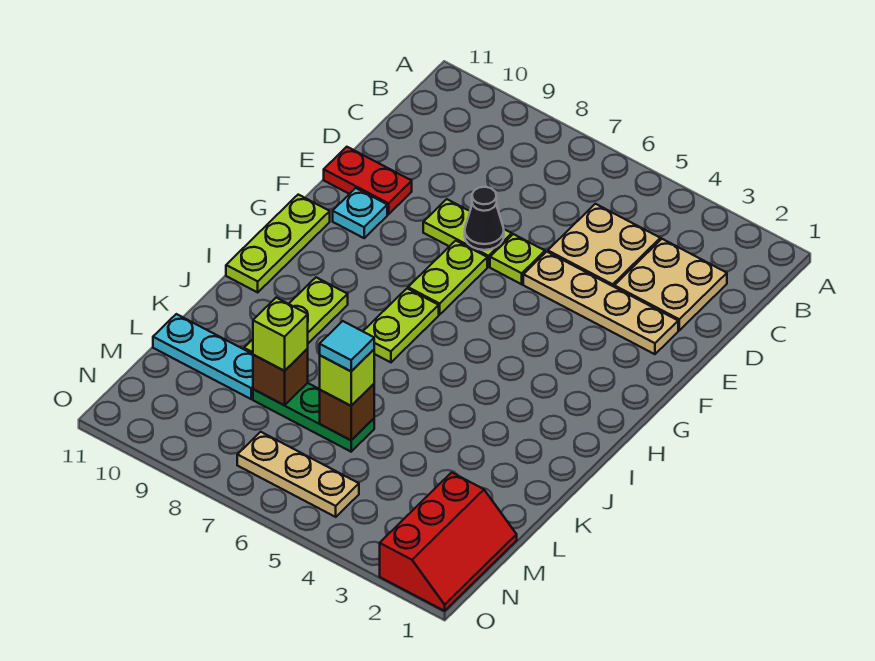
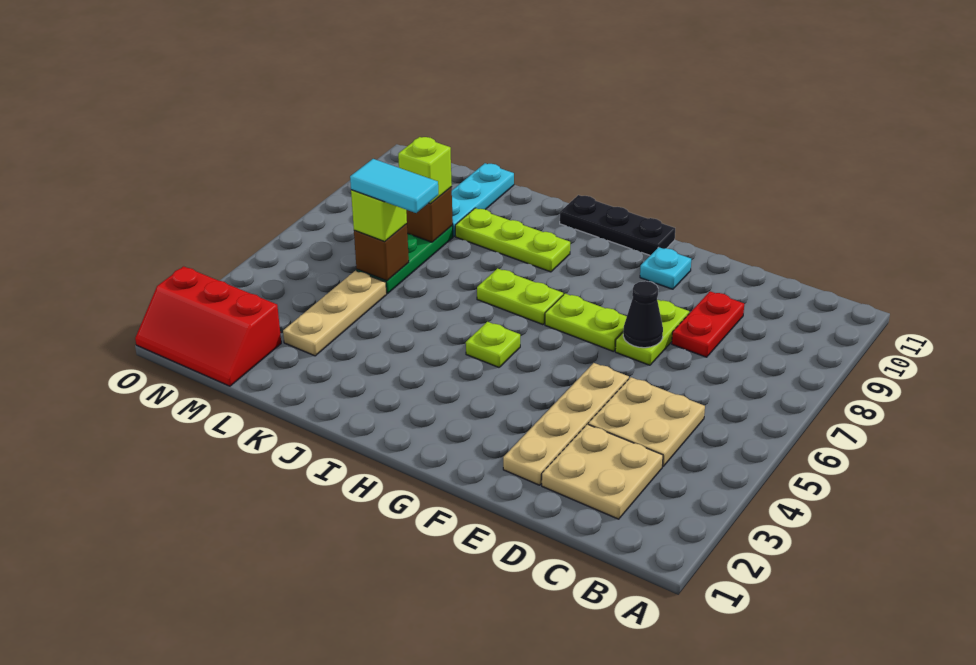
lime 1x1 plate [490,234,545,284] -> lime 1x1 plate moved to [466,322,520,367]
red 1x2 plate [324,147,412,214] -> red 1x2 plate moved to [672,291,744,357]
lime 1x3 plate [226,195,330,292] -> black 1x3 plate [560,195,675,255]
cyan 1x1 tile [320,321,374,371] -> cyan 1x2 tile [350,159,438,213]
tan 1x3 plate [237,432,359,517] -> tan 1x3 plate moved to [283,271,387,356]

